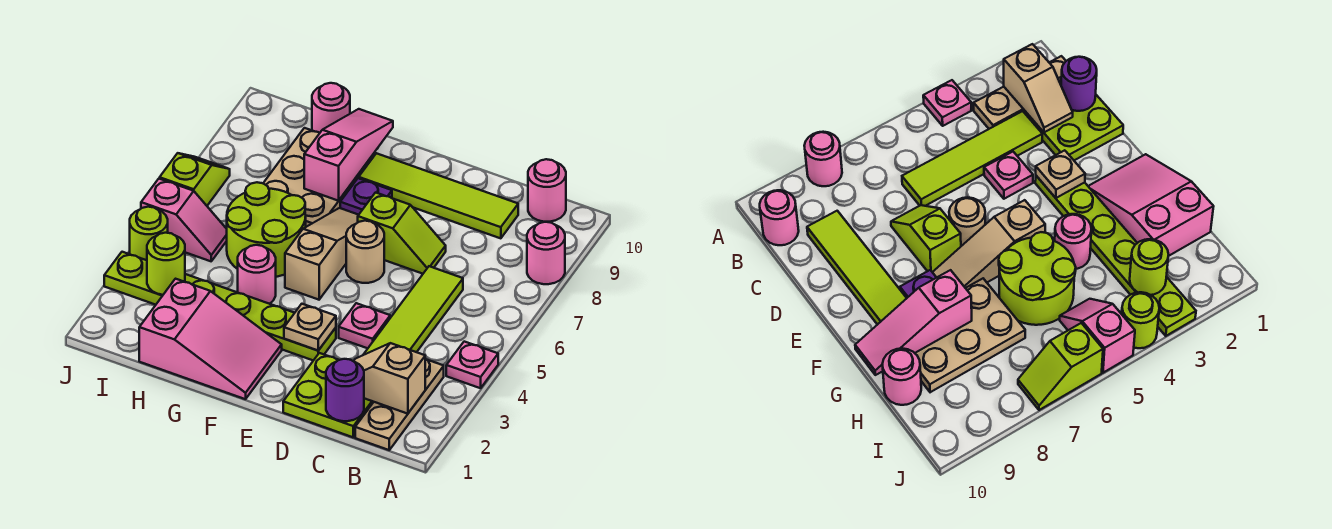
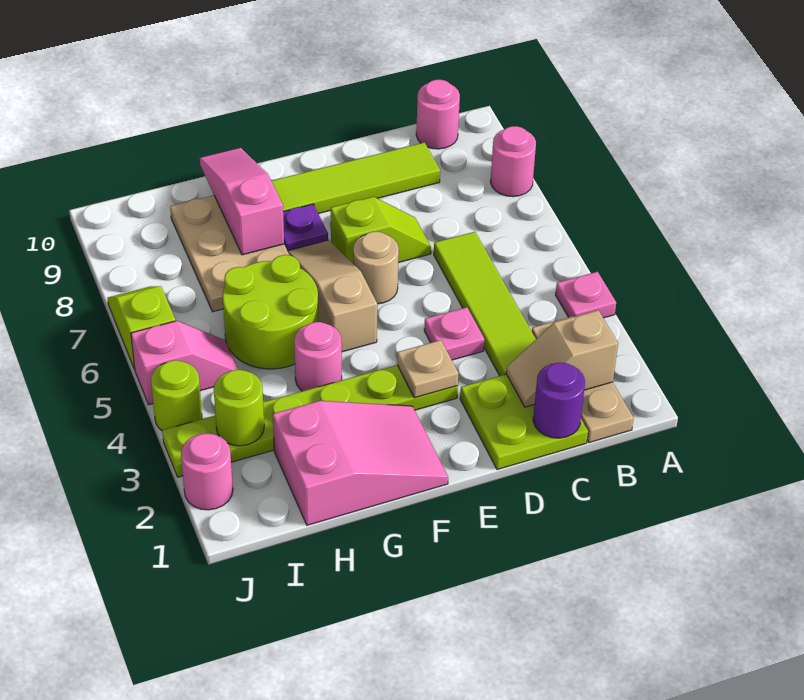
pink 1x1 round brick [312,83,350,133] -> pink 1x1 round brick moved to [181,434,233,510]

